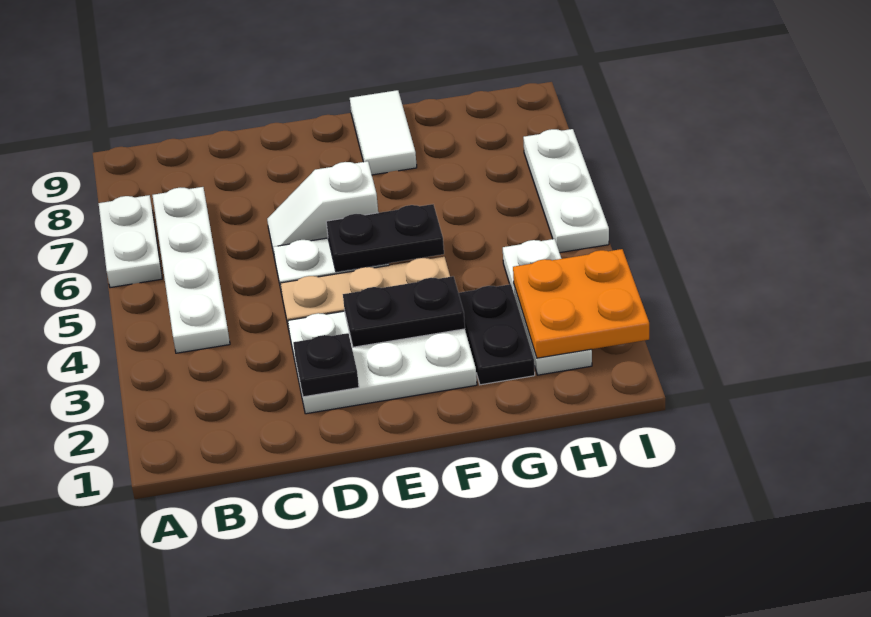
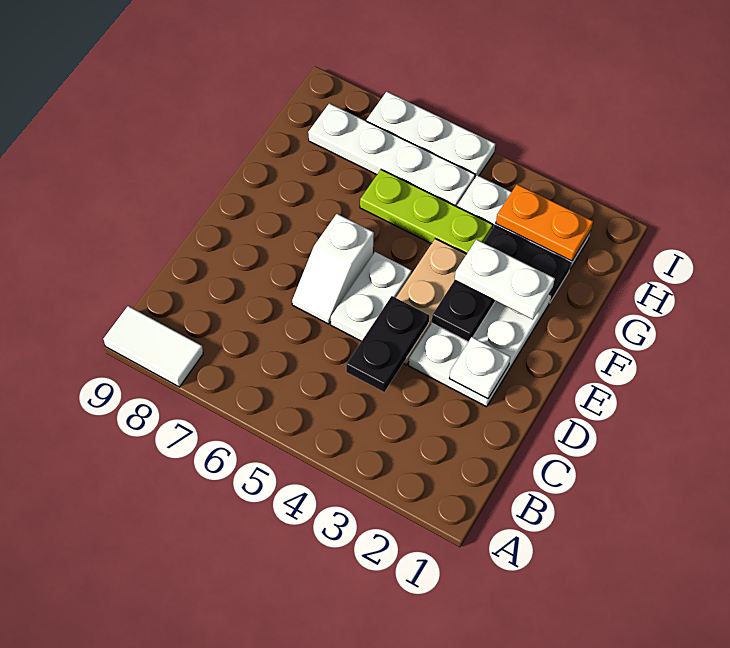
white 1x2 plate [98,195,162,288] -> white 1x2 plate moved to [455,240,555,320]
white 1x4 plate [152,187,230,353] -> white 1x4 plate moved to [308,103,475,207]
black 1x1 plate [293,333,359,397] -> white 1x1 plate [449,337,510,399]
black 1x2 plate [326,204,444,272] -> black 1x2 plate moved to [346,296,429,392]
white 1x2 tile [350,90,417,175] -> white 1x2 tile moved to [104,306,203,387]
none -> lime 1x3 plate [360,170,493,254]
orange 2x2 plate [513,249,649,358] -> orange 1x2 plate [496,184,593,261]

